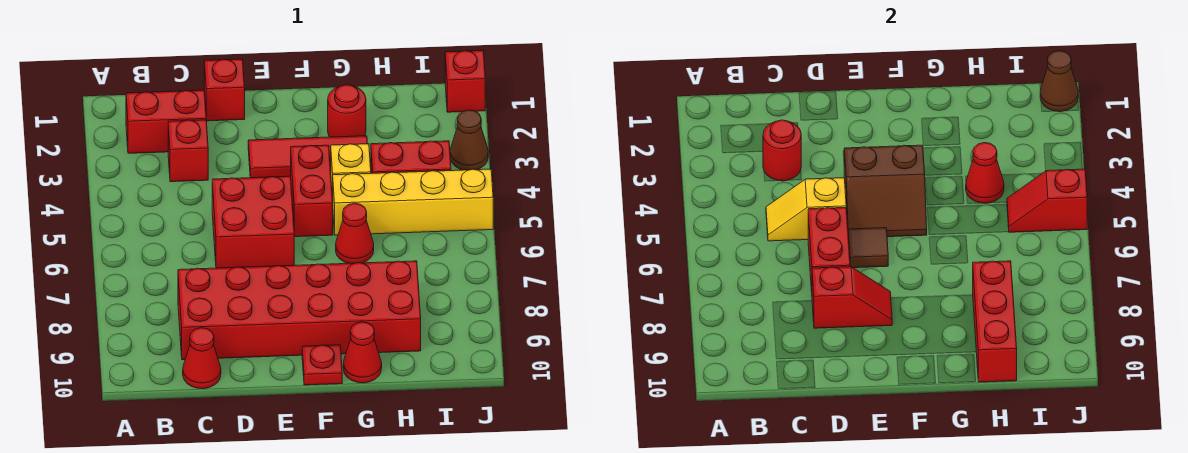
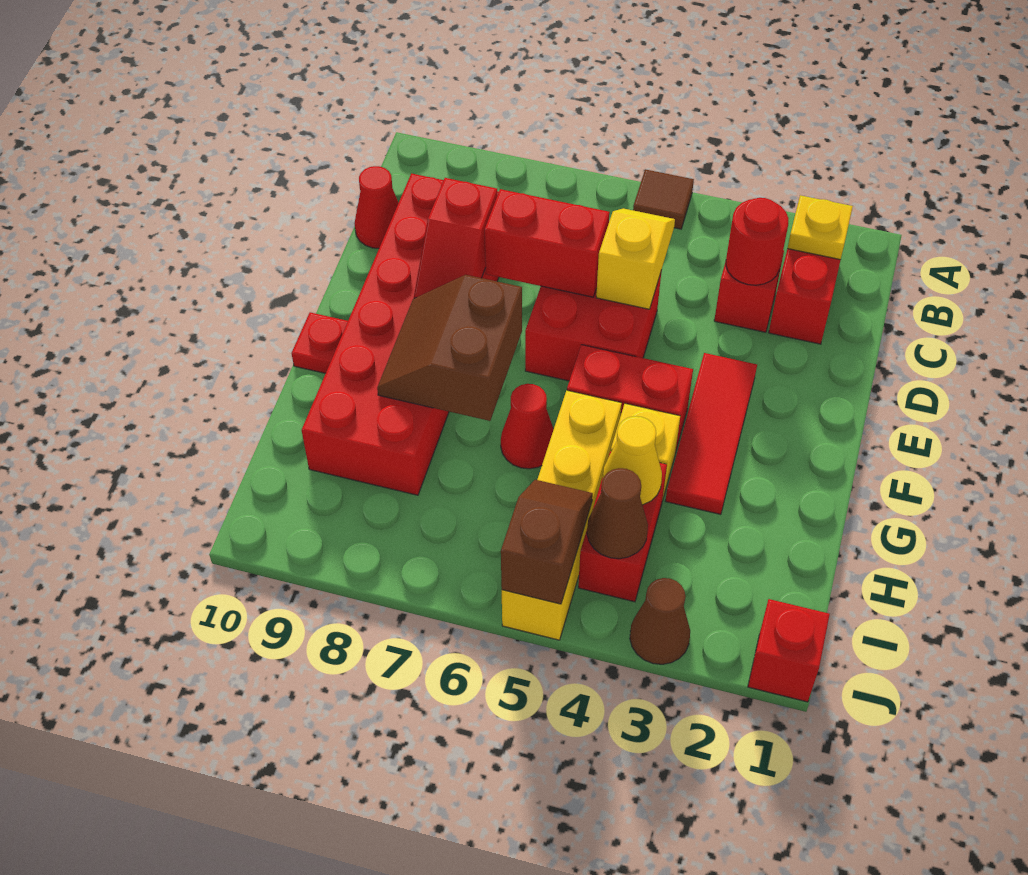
none -> yellow 1x1 plate [788,195,853,260]
red 1x1 brick [204,59,245,121] -> none
brown 2x2 slope [844,145,927,237] -> brown 2x2 slope moved to [377,275,522,421]
brown 1x1 tile [848,228,888,268] -> brown 1x1 tile moved to [633,169,694,229]
red 1x1 round brick [328,85,366,137] -> none
red 1x1 cone [343,322,382,383] -> none
red 1x1 cone [966,143,1004,203] -> yellow 1x1 cone [603,416,662,505]
red 1x3 brick [973,261,1017,382] -> none
red 1x2 slope [1007,169,1087,232] -> brown 1x2 slope [501,480,593,604]
brown 1x1 cone [1040,51,1078,112] -> brown 1x1 cone moved to [587,468,648,559]

